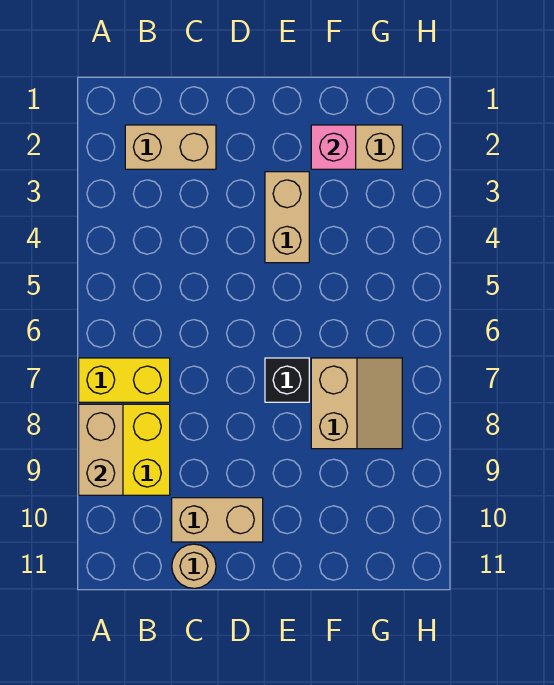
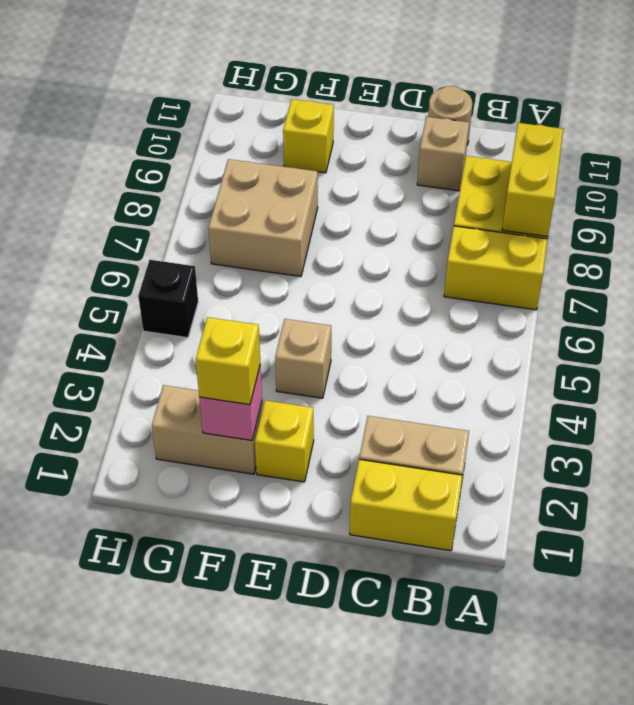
tan 1x2 brick [79,404,123,495] -> yellow 1x2 brick [502,123,563,237]
none -> yellow 1x2 brick [350,459,462,551]
tan 1x2 brick [172,498,263,542] -> tan 1x1 brick [417,117,469,191]
none -> yellow 1x1 brick [255,400,314,482]
tan 1x2 brick [265,172,309,263] -> tan 1x1 brick [275,319,331,398]
black 1x1 brick [265,358,309,402] -> black 1x1 brick moved to [138,260,198,338]
none -> yellow 1x1 brick [196,317,260,405]
tan 2x2 slope [311,358,402,449] -> tan 2x2 brick [208,159,318,277]
none -> yellow 1x1 brick [283,99,334,173]

